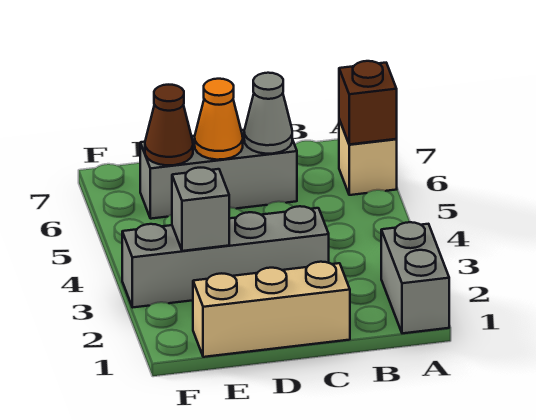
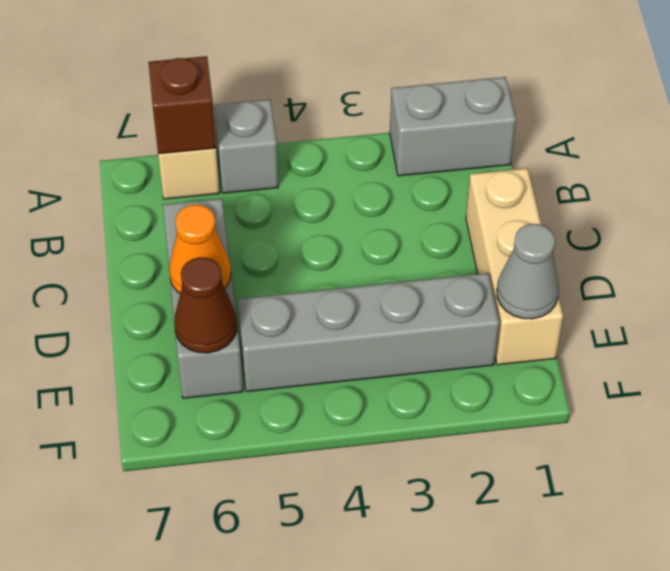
grey 1x4 brick [122,206,329,308] -> grey 1x4 brick turned to [237,273,499,392]
grey 1x1 cone [244,73,292,154] -> grey 1x1 cone moved to [497,224,559,319]
grey 1x1 brick [172,168,229,251] -> grey 1x1 brick moved to [214,99,278,193]

